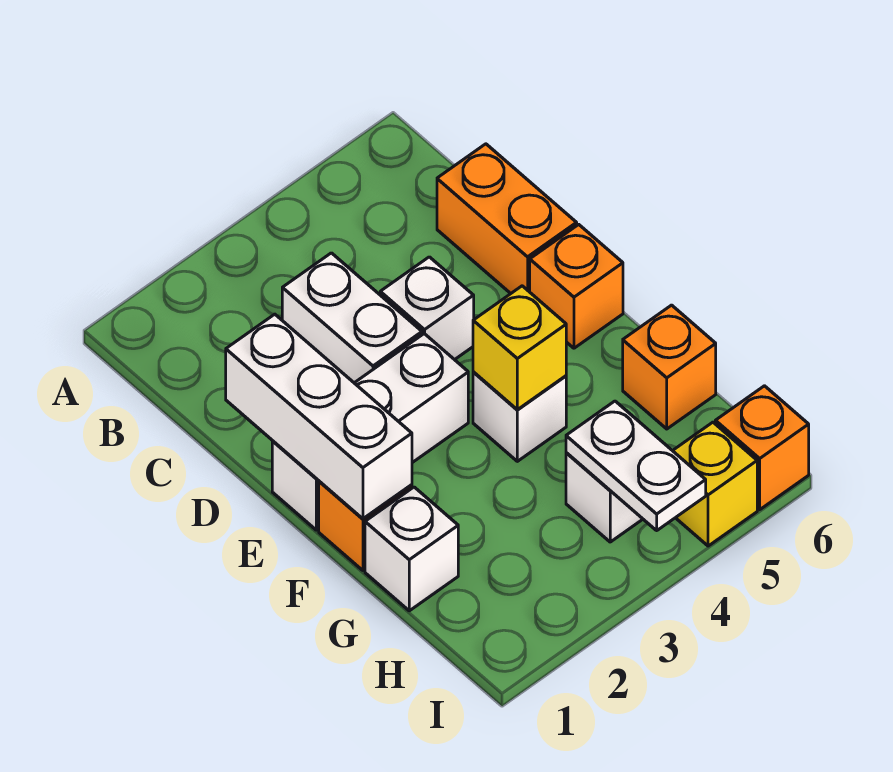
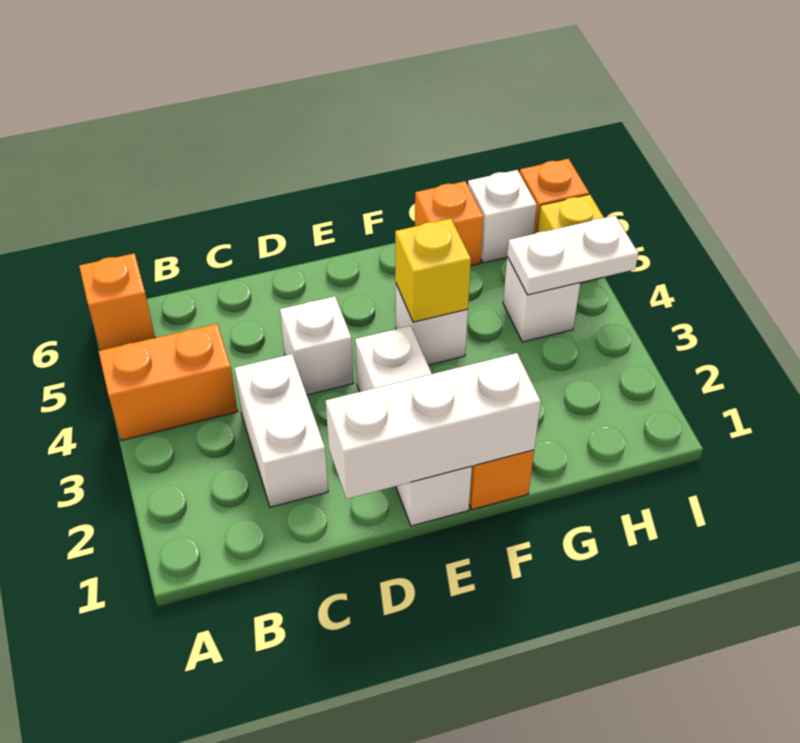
white 1x2 brick [282,253,422,383] -> white 1x2 brick turned to [234,354,328,507]
orange 1x2 brick [437,144,577,293] -> orange 1x2 brick moved to [99,324,238,440]
orange 1x1 brick [530,225,623,348] -> orange 1x1 brick moved to [79,253,155,350]
white 1x1 brick [365,487,458,611] -> white 1x1 brick moved to [468,170,537,263]

